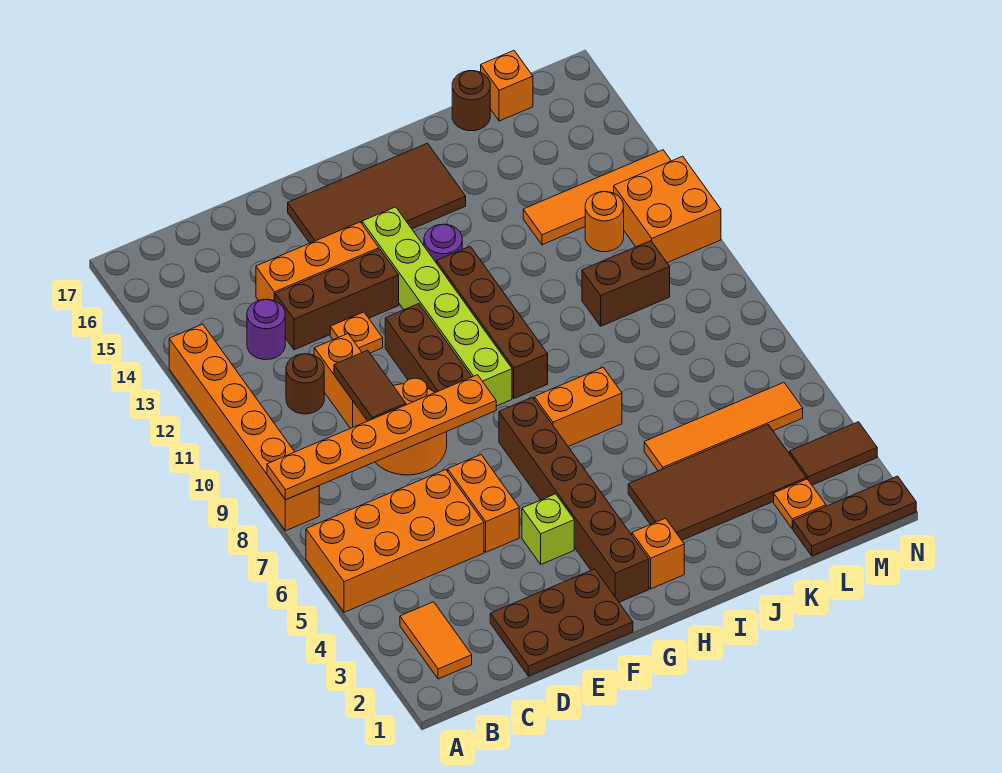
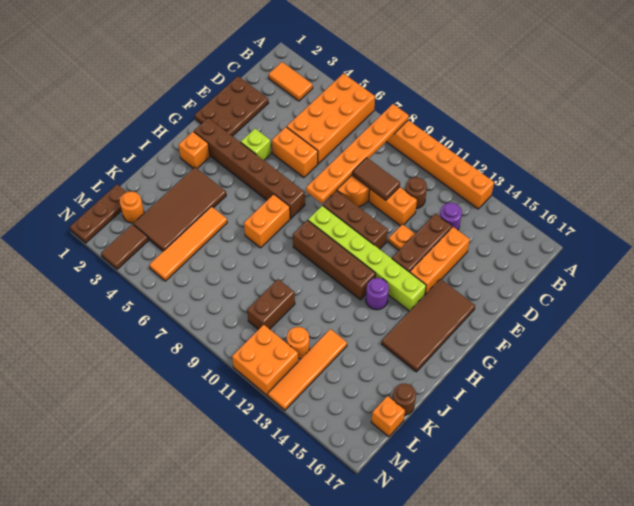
orange 1x1 plate [774,479,826,529] -> orange 1x1 round brick [120,192,144,223]

